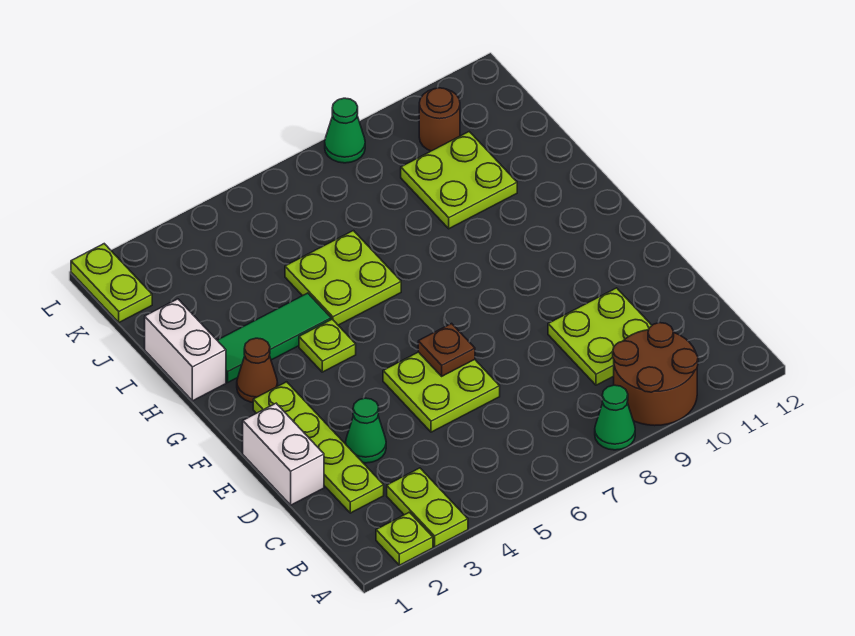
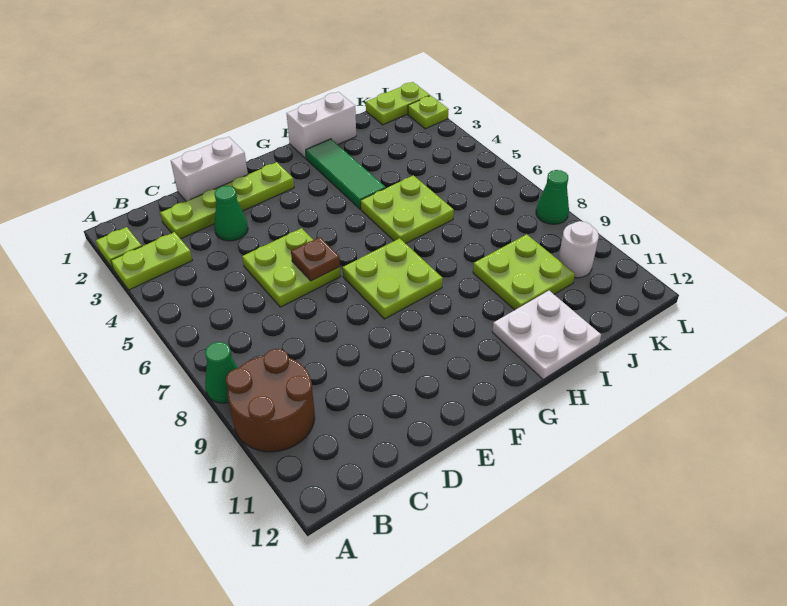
lime 2x2 plate [548,288,652,385] -> lime 2x2 plate moved to [343,238,443,319]
brown 1x1 cone [237,338,278,402] -> none
lime 1x1 plate [299,319,356,372] -> lime 1x1 plate moved to [408,96,449,129]
none -> white 2x2 plate [492,291,601,379]
brown 1x1 round brick [419,88,460,151] -> white 1x1 round brick [558,221,599,278]

